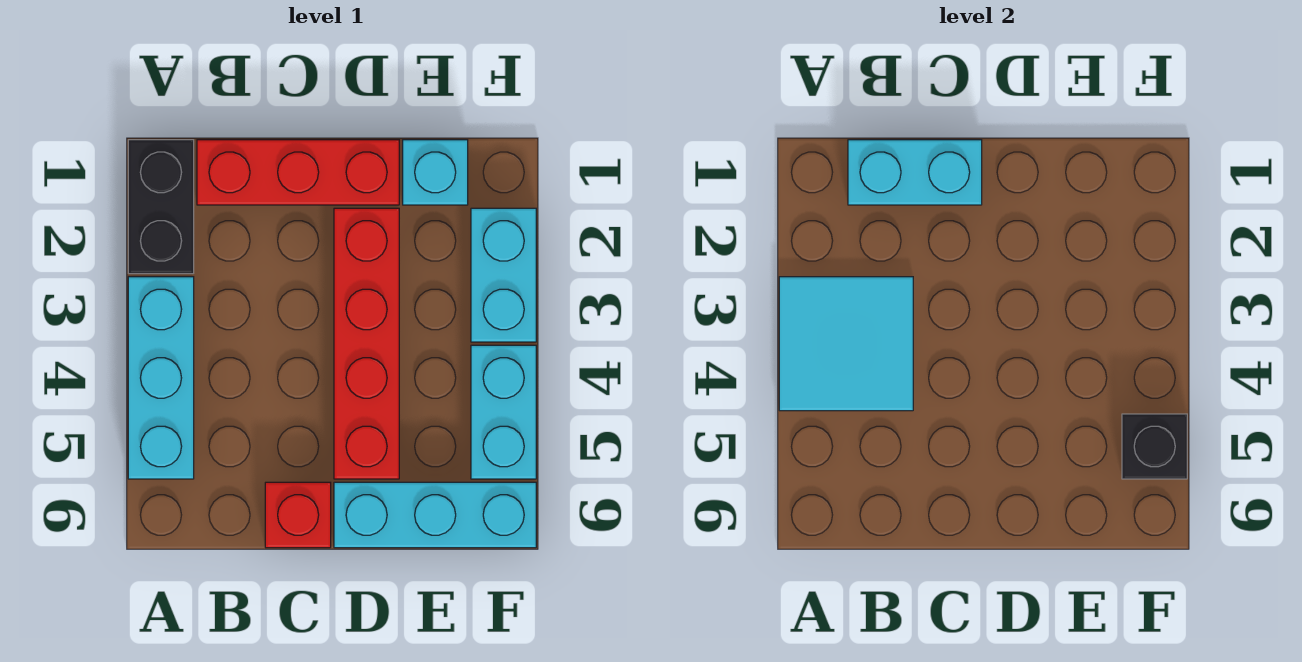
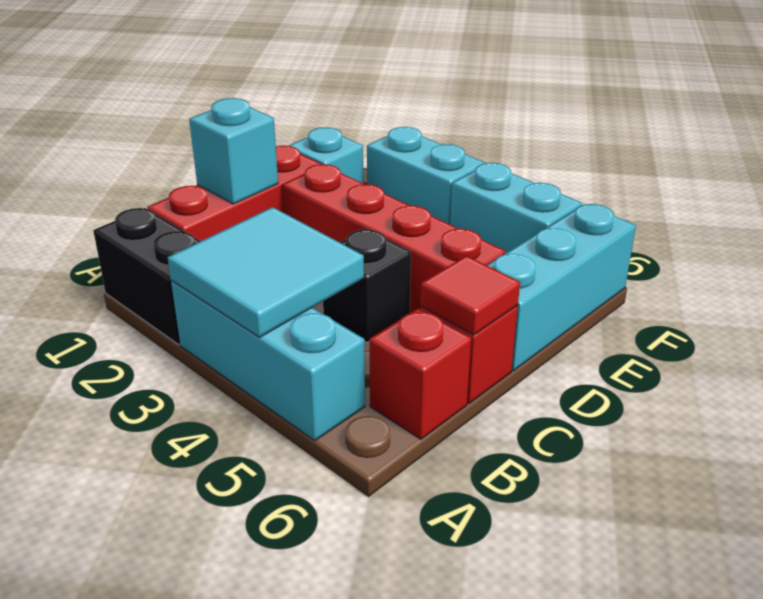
cyan 1x2 brick [848,140,982,205] -> cyan 1x1 brick [189,98,278,204]
none -> red 1x1 brick [369,309,471,439]
none -> red 1x1 tile [420,256,520,335]
black 1x1 brick [1122,414,1187,479] -> black 1x1 brick moved to [323,229,411,342]

